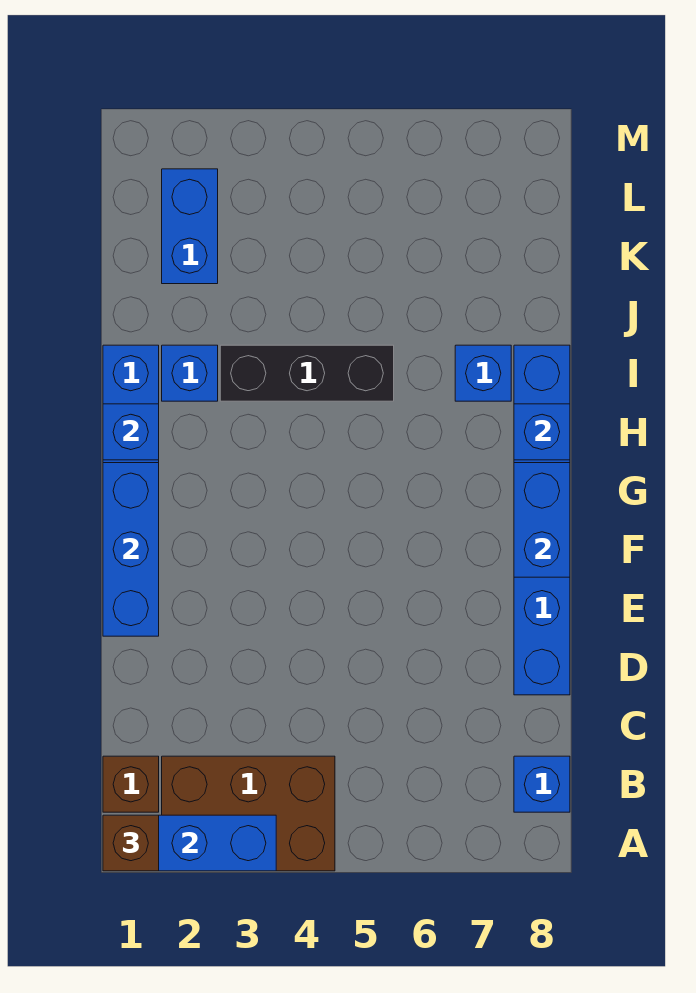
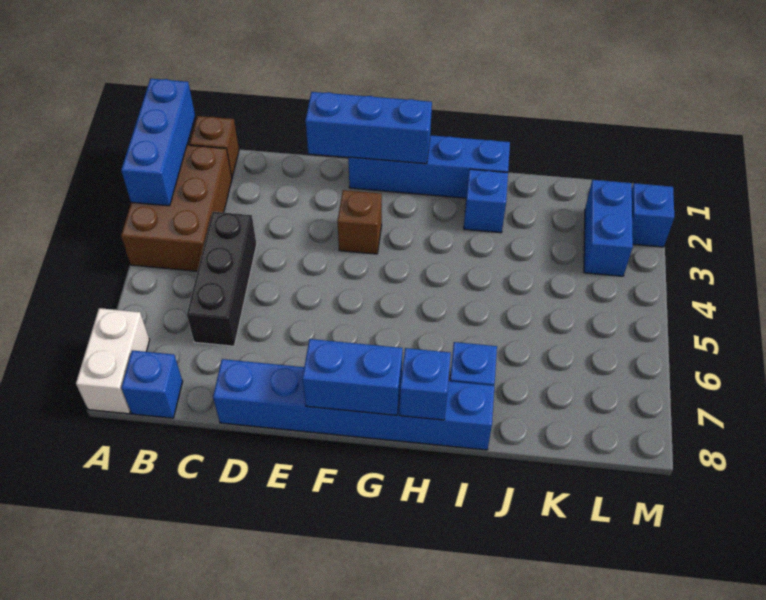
brown 1x1 brick [103,815,159,871] -> brown 1x1 brick moved to [337,190,382,254]
none -> white 1x2 brick [76,308,149,414]
blue 1x1 brick [103,404,159,460] -> blue 1x1 brick moved to [632,183,674,247]
black 1x3 brick [220,345,394,401] -> black 1x3 brick moved to [187,212,257,346]
blue 1x2 brick [162,169,218,284] -> blue 1x2 brick turned to [584,180,633,276]

